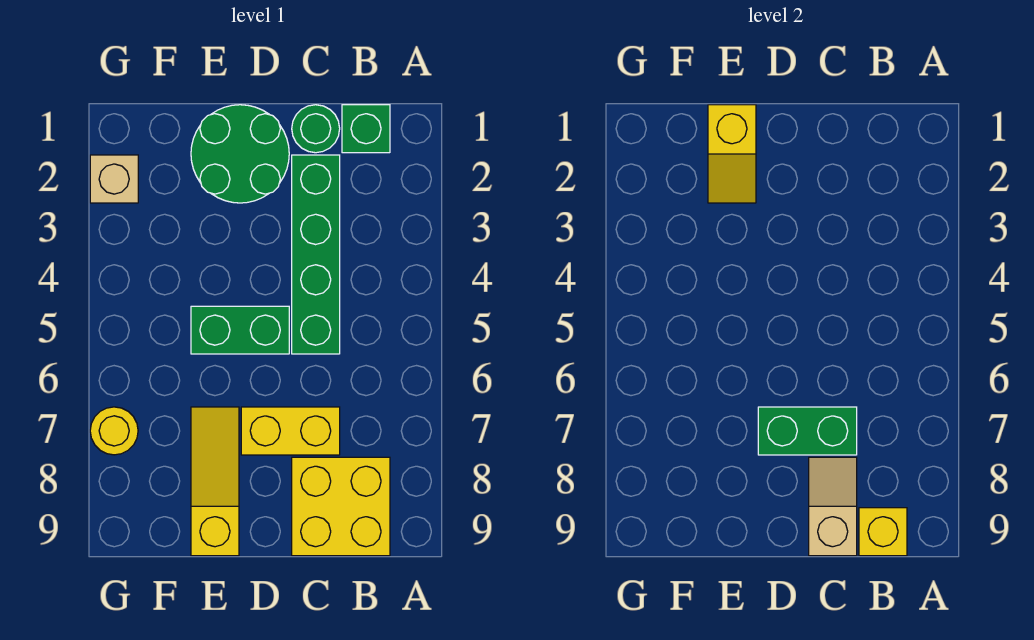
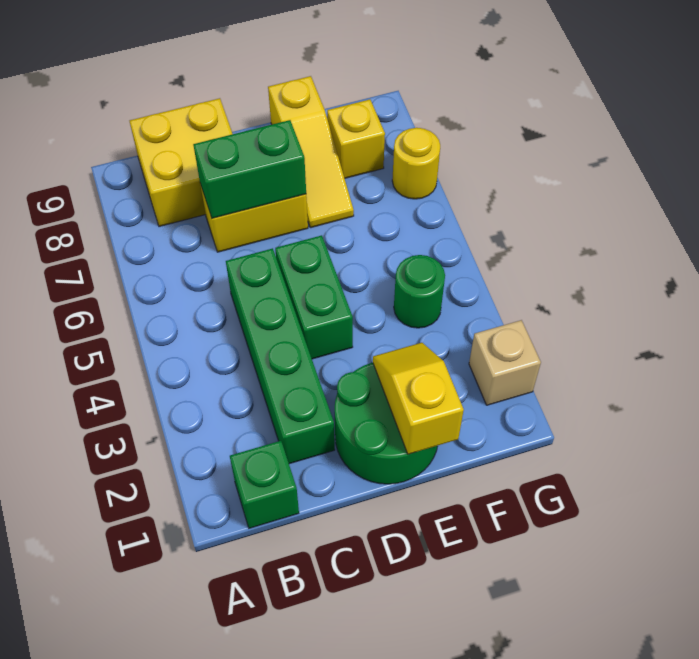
yellow 1x1 brick [859,508,907,556] -> yellow 1x1 brick moved to [327,99,385,178]
green 1x1 round brick [292,105,340,153] -> green 1x1 round brick moved to [394,255,445,328]
tan 1x2 slope [809,457,857,556] -> none
green 1x2 brick [191,306,289,354] -> green 1x2 brick turned to [275,235,353,359]

